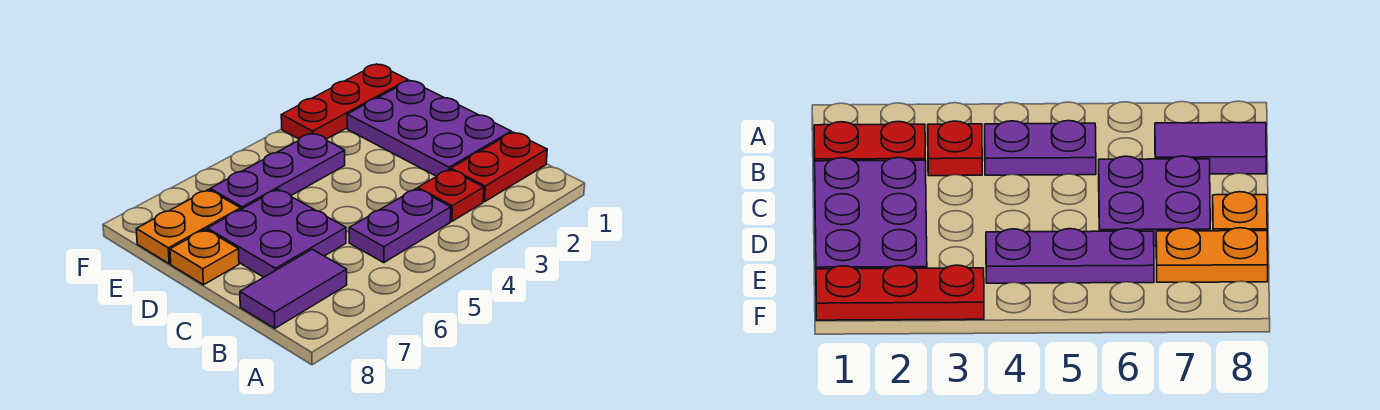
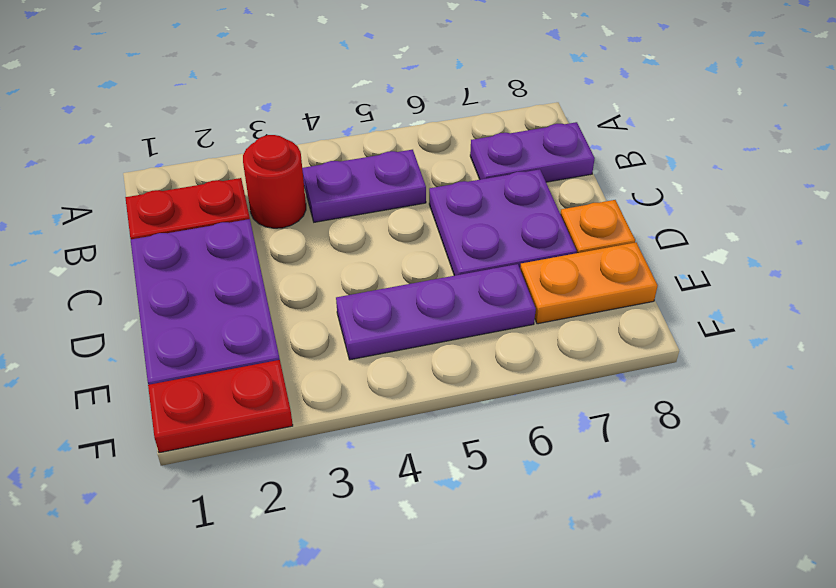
red 1x1 plate [418,169,484,221] -> red 1x1 round brick [243,135,306,228]
purple 1x2 tile [240,249,347,328] -> purple 1x2 plate [470,122,595,182]
red 1x3 plate [281,64,408,139] -> red 1x2 plate [148,360,293,453]

